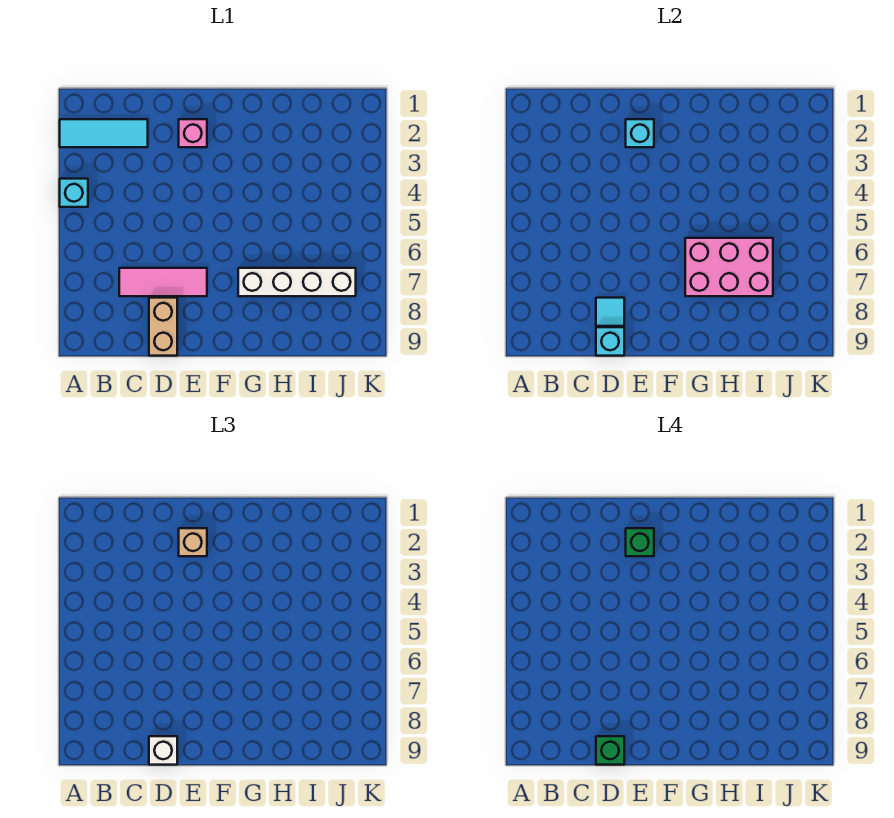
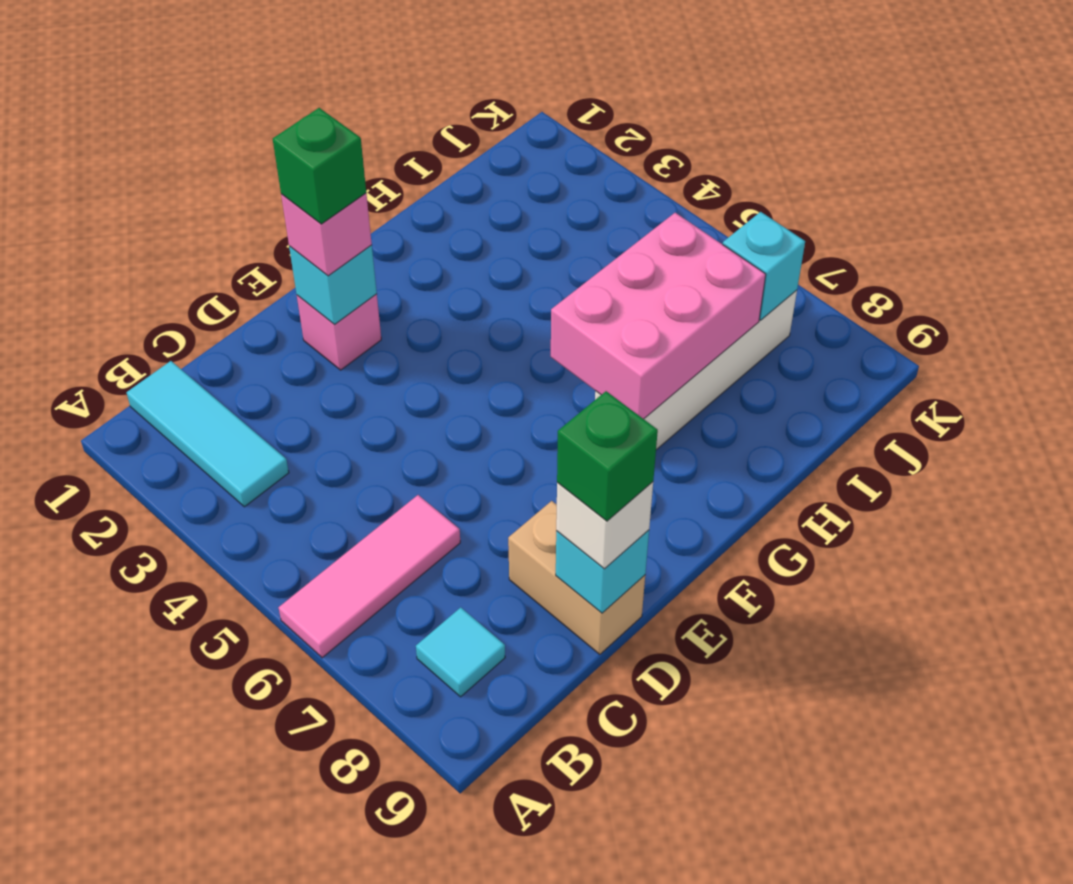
cyan 1x3 tile [60,119,148,147] -> cyan 1x3 tile turned to [127,361,289,507]
cyan 1x1 brick [60,179,88,207] -> cyan 1x1 brick moved to [723,212,805,320]
pink 1x3 tile [119,268,207,296] -> pink 1x3 tile moved to [279,495,460,658]
cyan 1x1 tile [596,298,624,326] -> cyan 1x1 tile moved to [416,607,505,697]
tan 1x1 brick [179,528,207,556] -> pink 1x1 brick [281,193,372,276]

